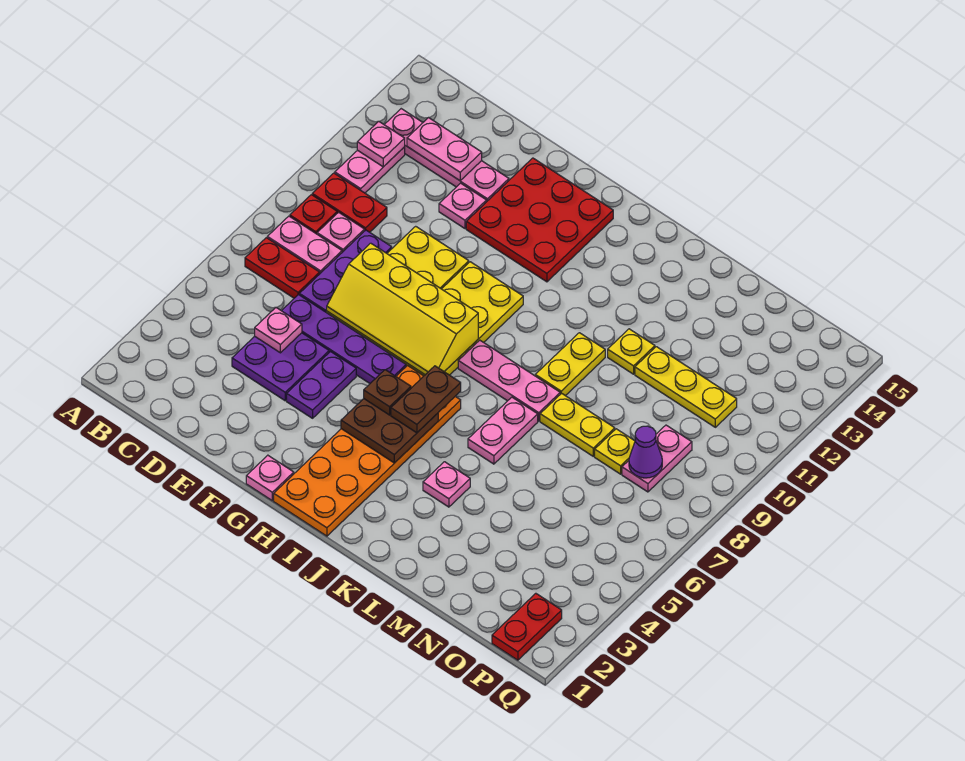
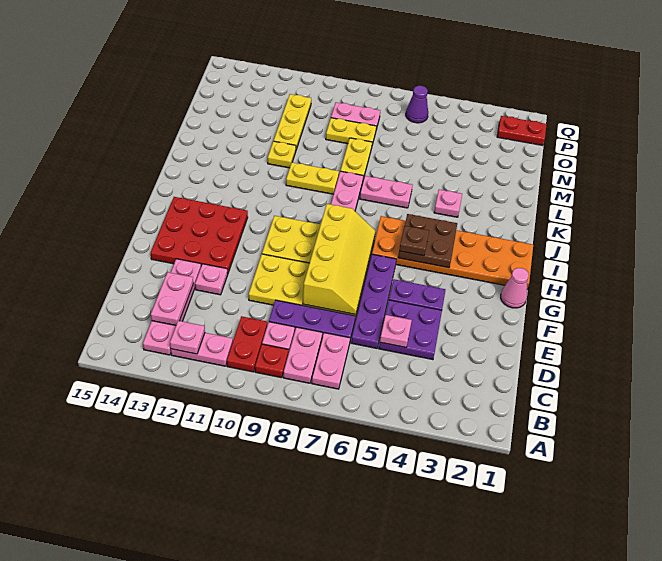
red 1x2 plate [245,238,320,298] -> pink 1x2 plate [312,333,350,389]
pink 1x1 plate [246,455,294,501] -> pink 1x1 cone [501,268,529,308]
brown 1x2 plate [391,366,461,433] -> none
yellow 1x1 plate [595,429,635,474] -> yellow 1x2 plate [326,118,376,145]
purple 1x1 cone [629,426,662,478] -> purple 1x1 cone moved to [406,86,428,123]

